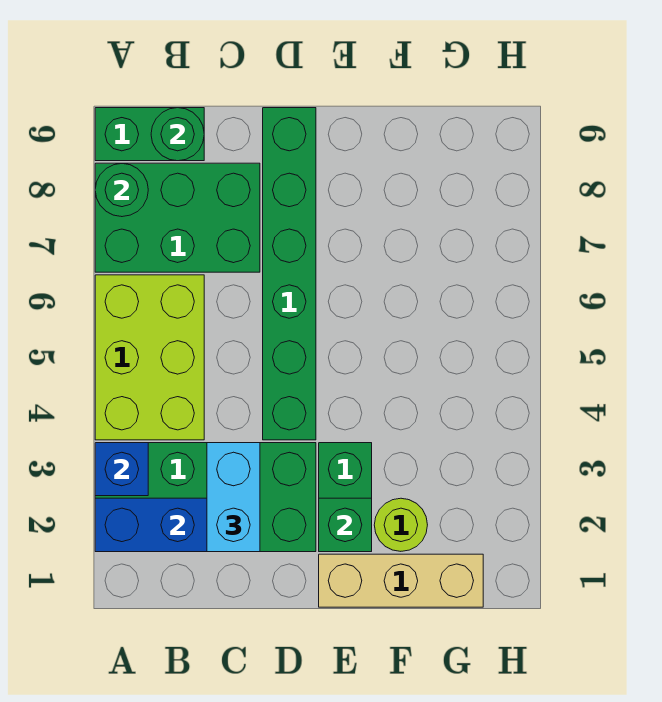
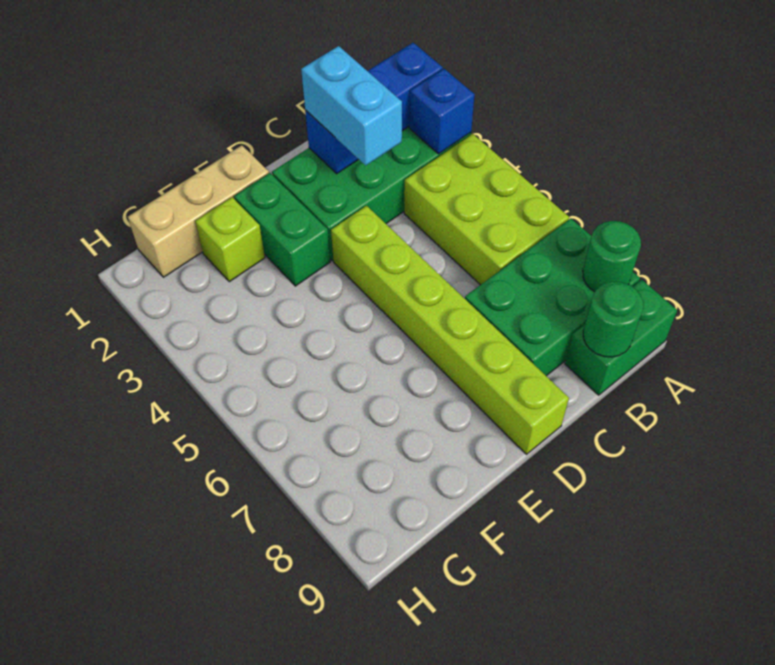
green 1x6 brick [263,108,316,440] -> lime 1x6 brick [331,206,569,454]
green 1x1 brick [319,498,372,552] -> none
lime 1x1 round brick [374,498,427,551] -> lime 1x1 brick [195,197,265,282]

